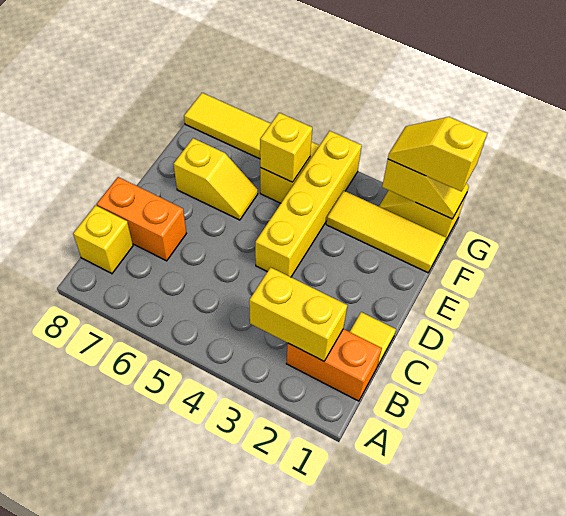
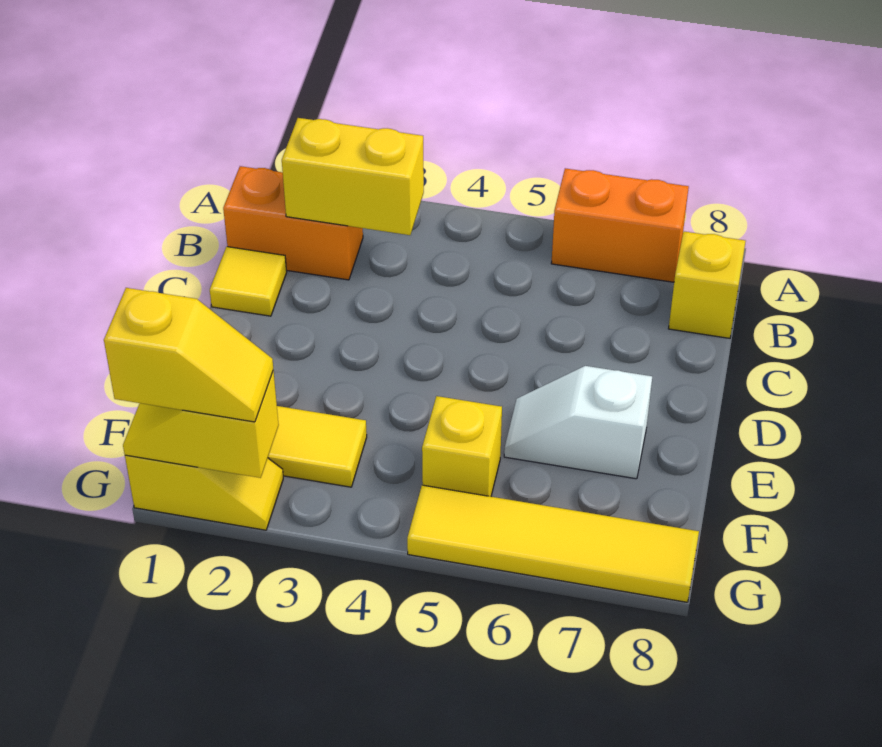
orange 1x2 brick [97,177,186,261] -> orange 1x2 brick moved to [551,168,689,282]
yellow 1x4 brick [255,131,362,277] -> none
yellow 1x2 slope [173,138,258,220] -> white 1x2 slope [504,366,652,479]
yellow 1x1 brick [260,113,312,182] -> none

